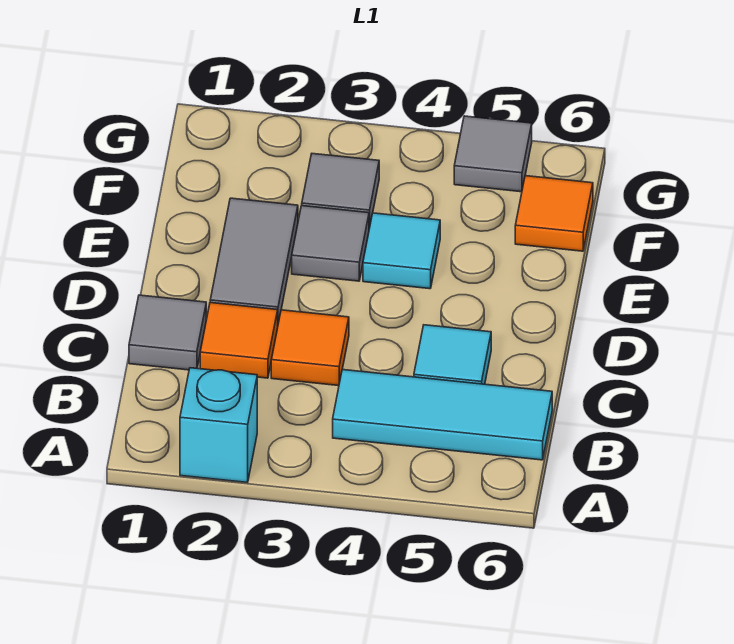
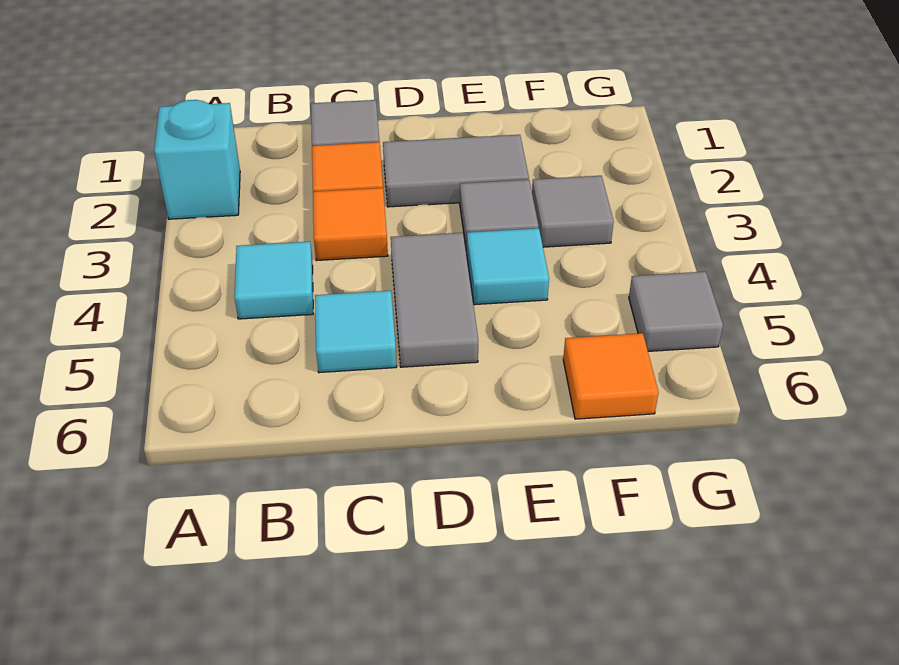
cyan 1x3 tile [333,370,552,460] -> cyan 1x1 tile [234,242,313,319]
none -> grey 1x2 tile [391,233,478,367]

